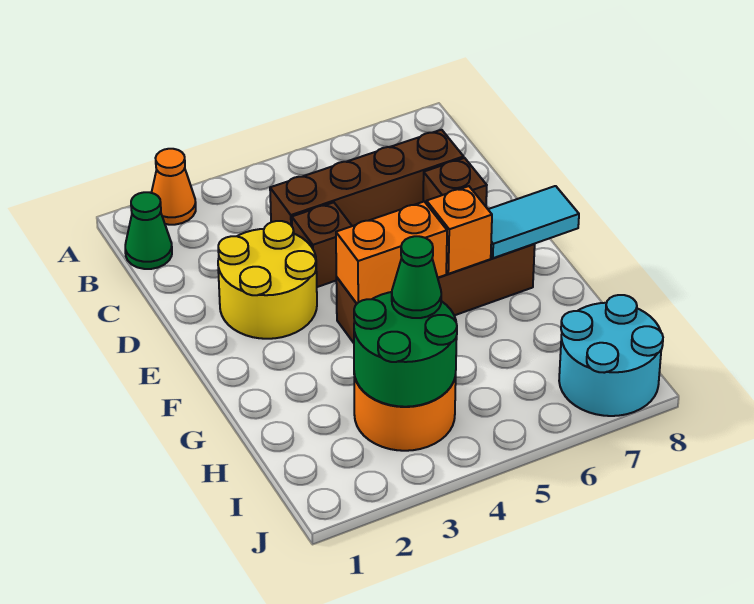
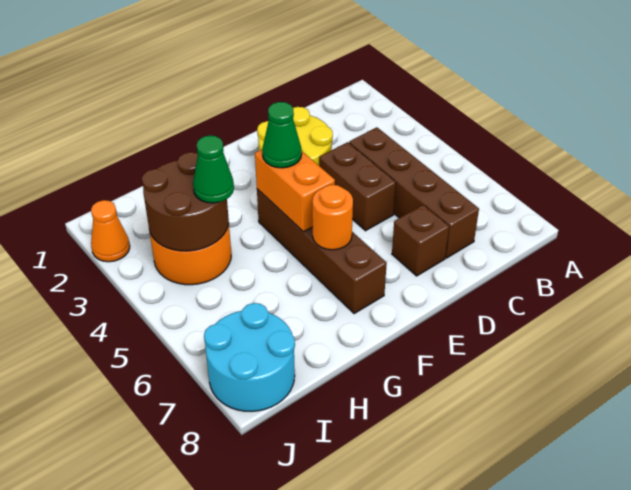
orange 1x1 cone [152,149,196,225] -> orange 1x1 cone moved to [91,200,130,262]
green 1x1 cone [125,192,172,269] -> green 1x1 cone moved to [262,102,302,168]
brown 1x1 brick [292,202,352,287] -> brown 1x2 brick [319,142,396,231]
orange 1x1 brick [427,186,492,274] -> orange 1x1 round brick [312,185,353,250]
cyan 1x2 tile [488,186,579,258] -> none
green 2x2 round brick [354,292,457,407] -> brown 2x2 round brick [142,152,229,251]

